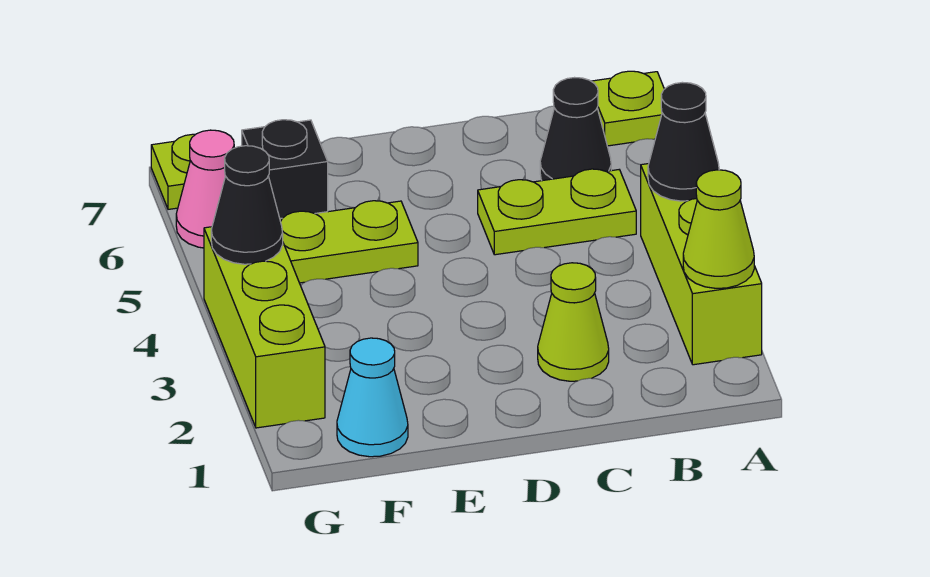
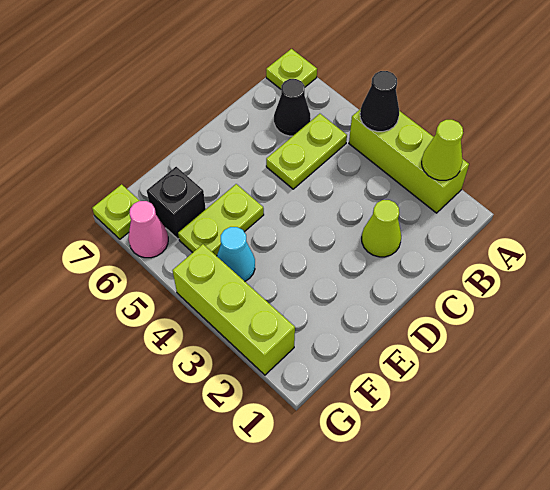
cyan 1x1 cone [337,338,408,457] -> cyan 1x1 cone moved to [217,227,255,281]
black 1x1 cone [211,146,283,264] -> none

